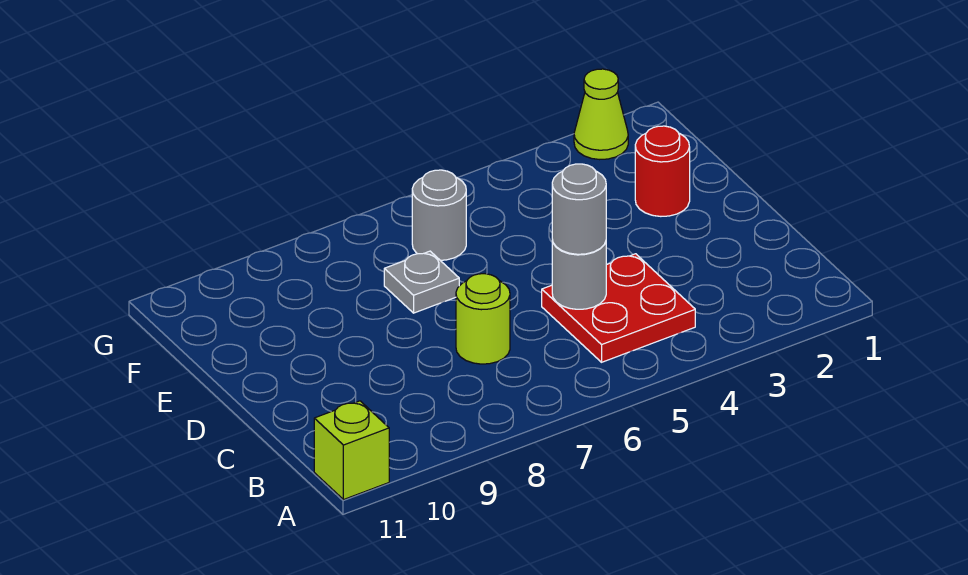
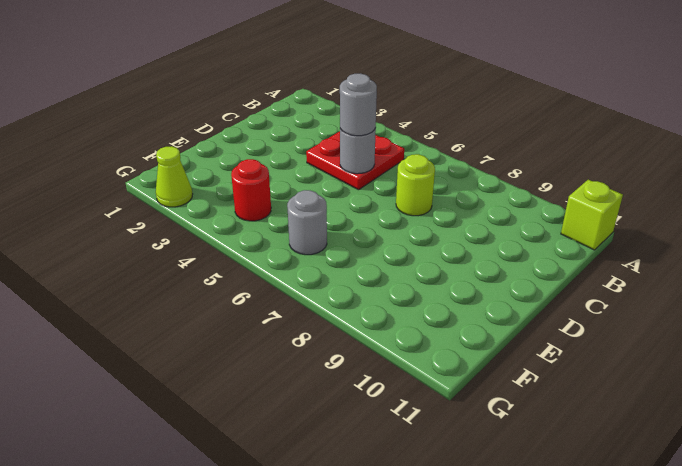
red 1x1 round brick [635,126,690,216] -> red 1x1 round brick moved to [231,159,271,221]
grey 1x1 plate [384,251,459,313] -> none

